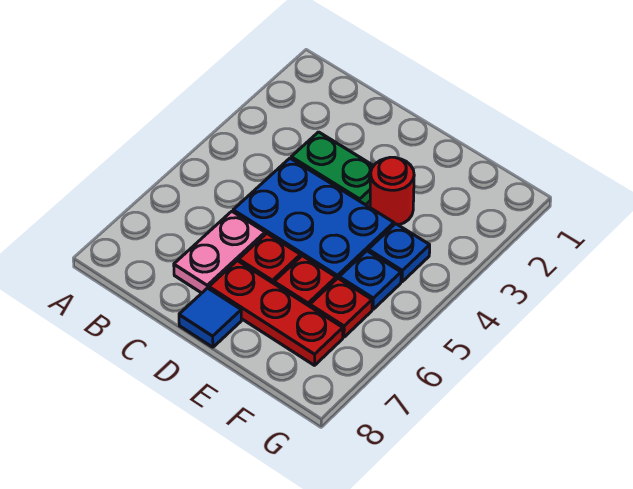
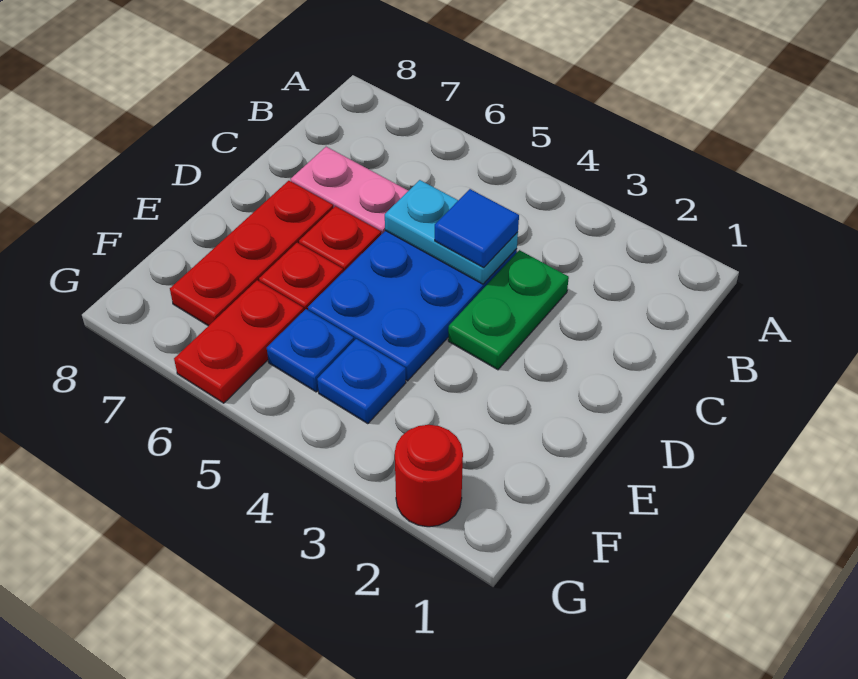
none -> cyan 1x2 plate [385,180,518,284]
blue 1x1 tile [179,288,242,347] -> blue 1x1 tile moved to [435,189,519,268]
red 1x1 round brick [370,157,414,225] -> red 1x1 round brick moved to [395,425,463,527]
red 1x1 plate [310,278,372,337] -> red 1x2 plate [174,280,304,403]

